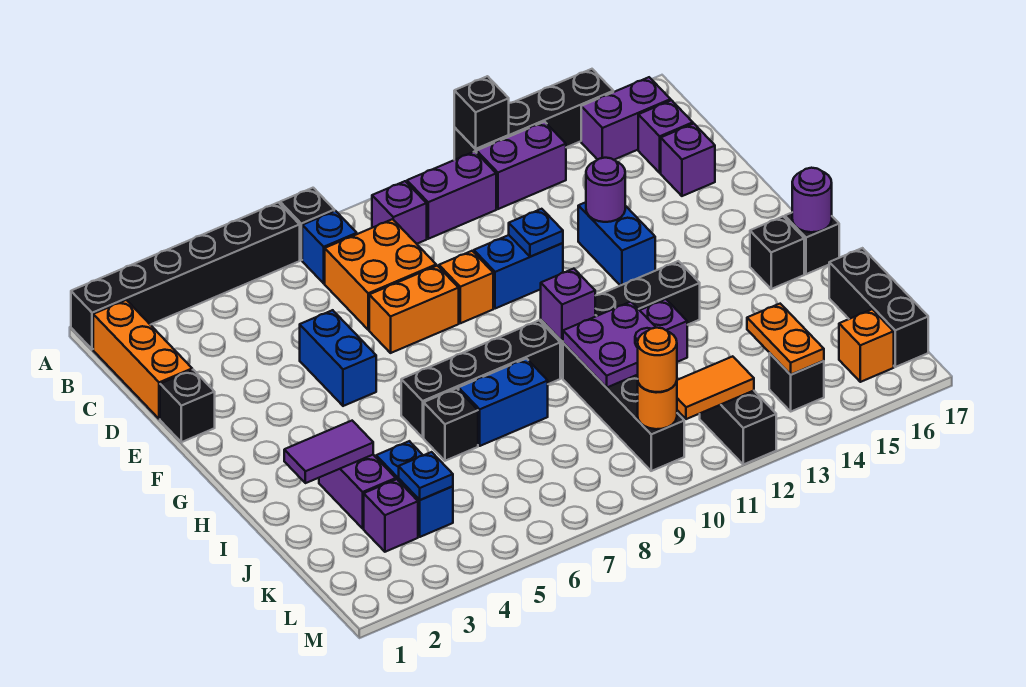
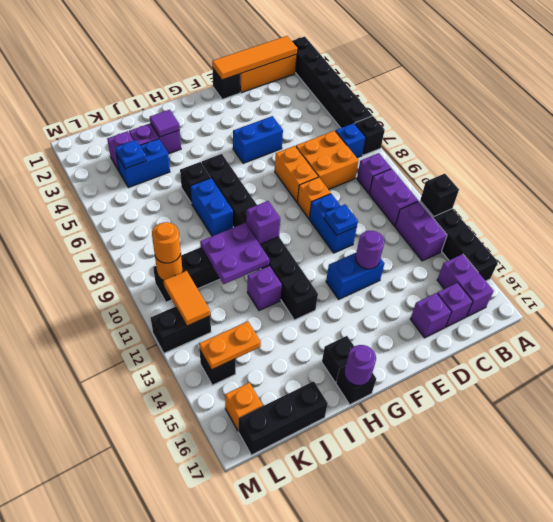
none -> orange 1x4 tile [212,36,297,80]
purple 1x2 tile [284,421,373,483] -> purple 1x1 tile [150,110,180,137]

